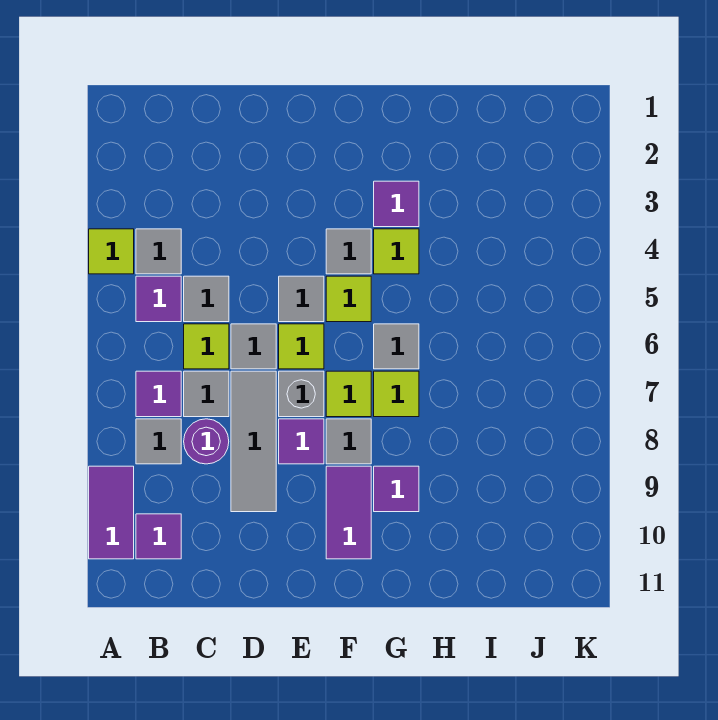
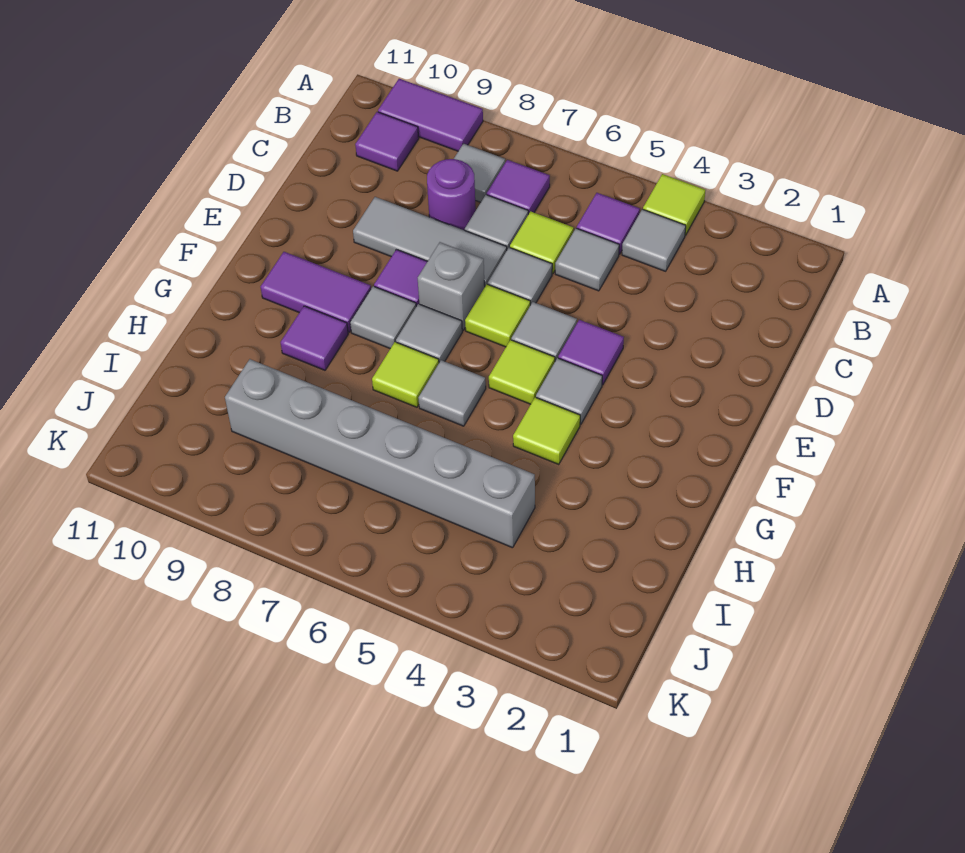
lime 1x1 tile [326,371,371,417] -> grey 1x1 tile [396,304,462,362]
purple 1x1 tile [374,181,419,227] -> purple 1x1 tile moved to [558,320,624,385]
none -> grey 1x6 brick [225,359,535,548]

